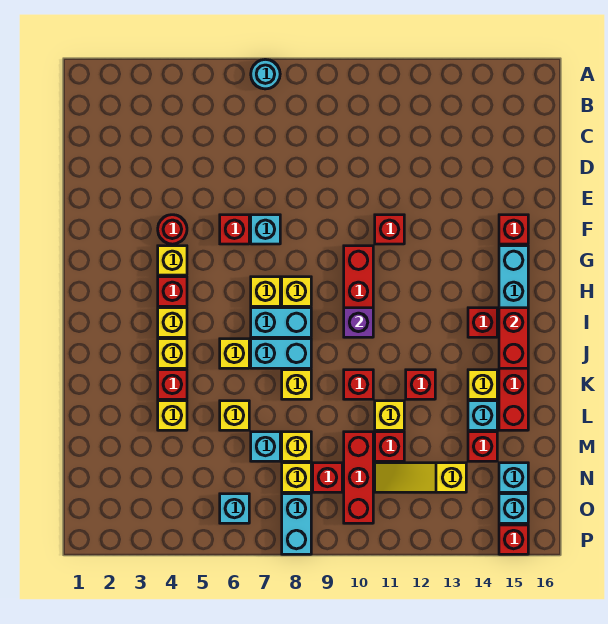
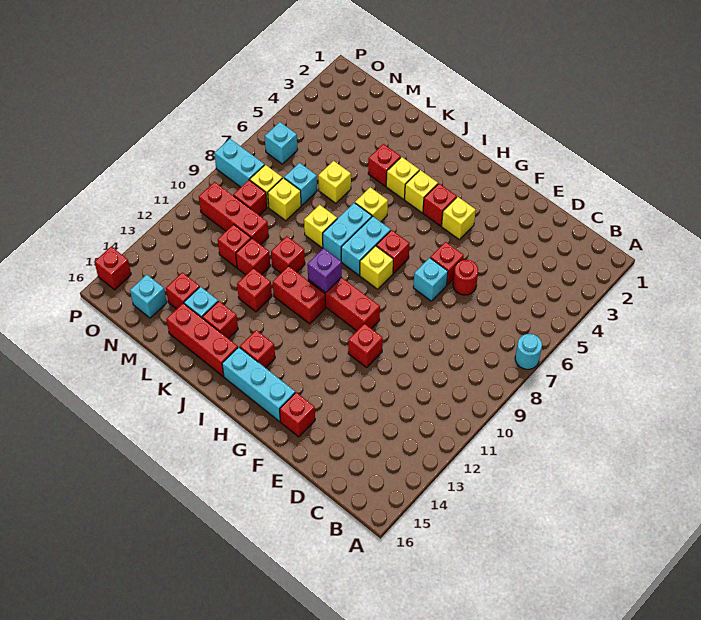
red 1x1 round brick [158,215,187,244] -> red 1x1 round brick moved to [453,260,478,295]
yellow 1x1 brick [251,277,280,306] -> red 1x1 brick [376,230,410,273]
red 1x2 brick [499,308,528,368] -> red 1x2 brick moved to [273,266,326,324]
yellow 1x1 brick [468,370,497,399] -> red 1x1 brick [202,301,238,339]
yellow 1x1 brick [158,401,187,430] -> none
yellow 1x1 brick [375,401,404,430] -> red 1x1 brick [236,238,270,275]
yellow 1x3 slope [375,463,466,492] -> none
cyan 1x1 brick [499,494,528,523] -> none

